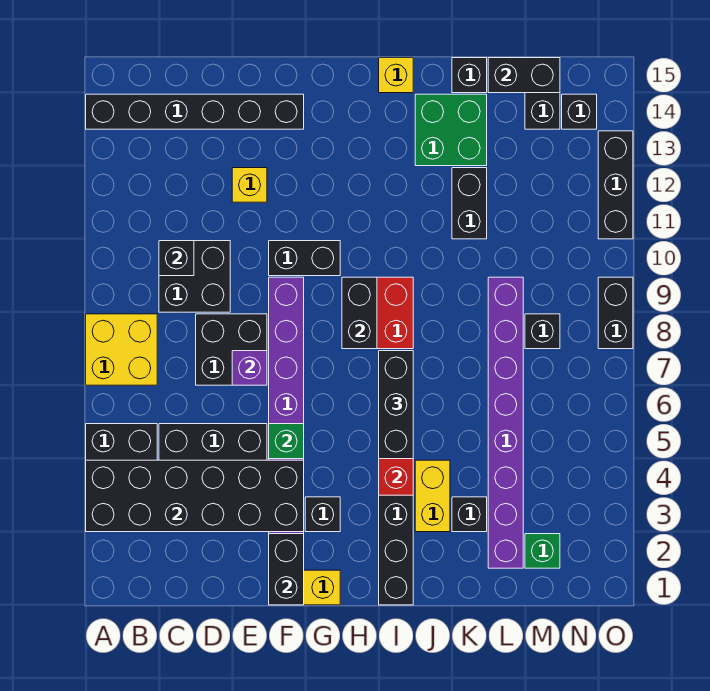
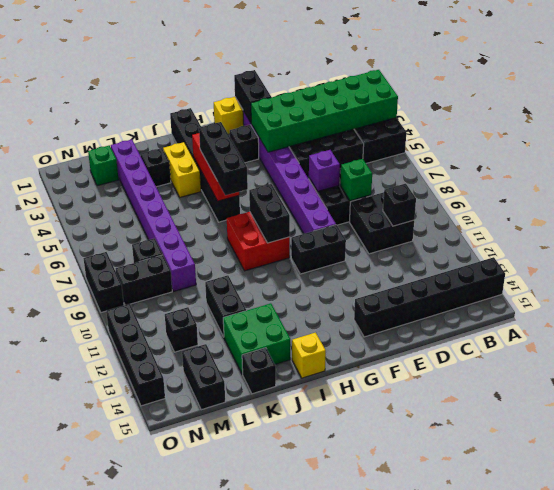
black 2x6 brick [86,460,304,532] -> green 2x6 brick [251,70,398,152]
yellow 2x2 brick [86,314,157,385] -> none
yellow 1x1 brick [232,168,267,202] -> none
green 1x1 brick [269,424,304,459] -> green 1x1 brick moved to [341,159,372,201]
black 1x2 brick [488,58,560,93] -> black 1x2 brick moved to [116,255,172,305]
black 1x1 brick [562,94,597,129] -> black 1x1 brick moved to [165,307,198,352]
black 1x3 brick [598,131,633,239] -> black 1x4 brick [106,304,165,406]

